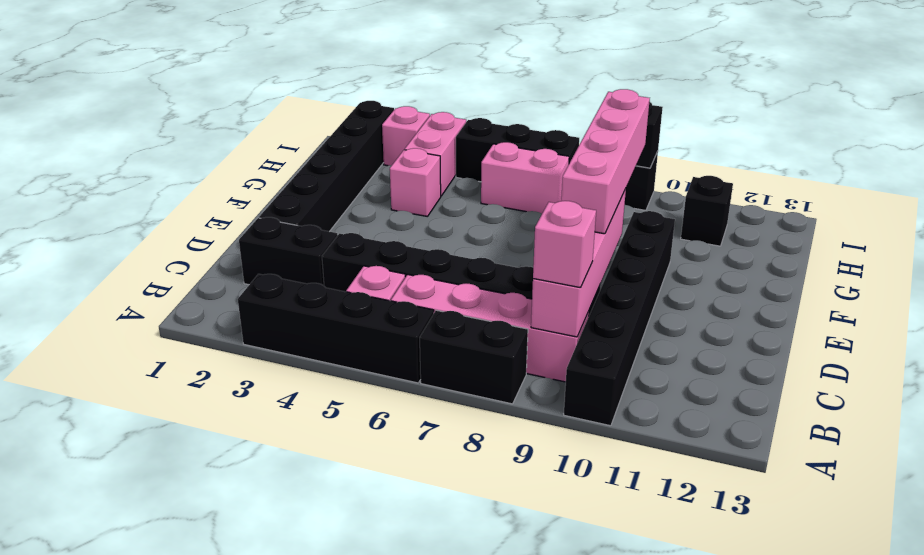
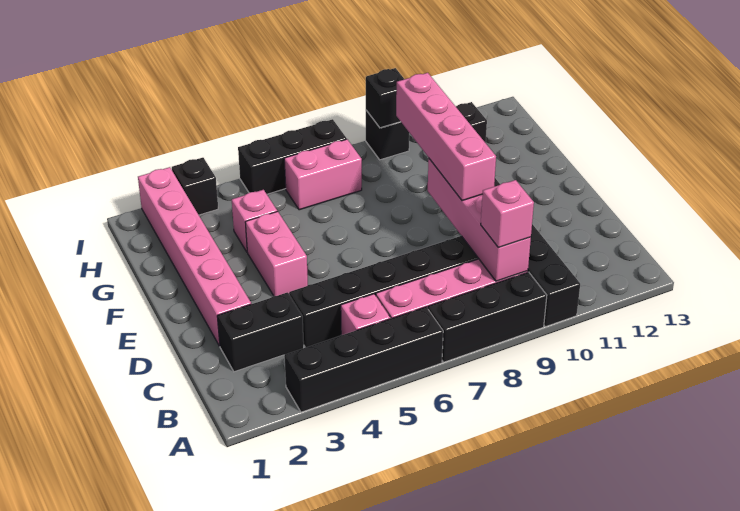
black 1x2 brick [420,310,528,404] -> black 1x3 brick [428,272,547,362]
black 1x6 brick [259,101,394,232] -> pink 1x6 brick [138,167,251,346]
pink 1x2 brick [405,112,466,196] -> pink 1x2 brick moved to [245,211,308,296]
pink 1x1 brick [382,106,430,166] -> black 1x1 brick [172,158,218,215]

